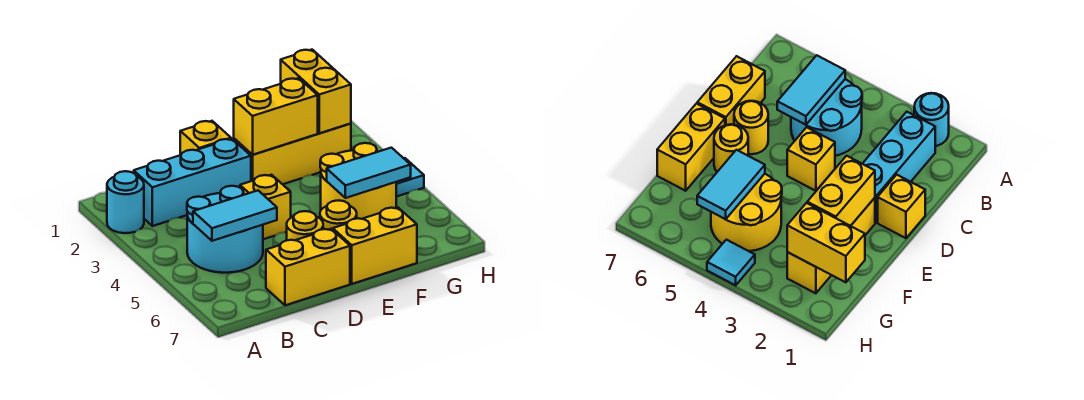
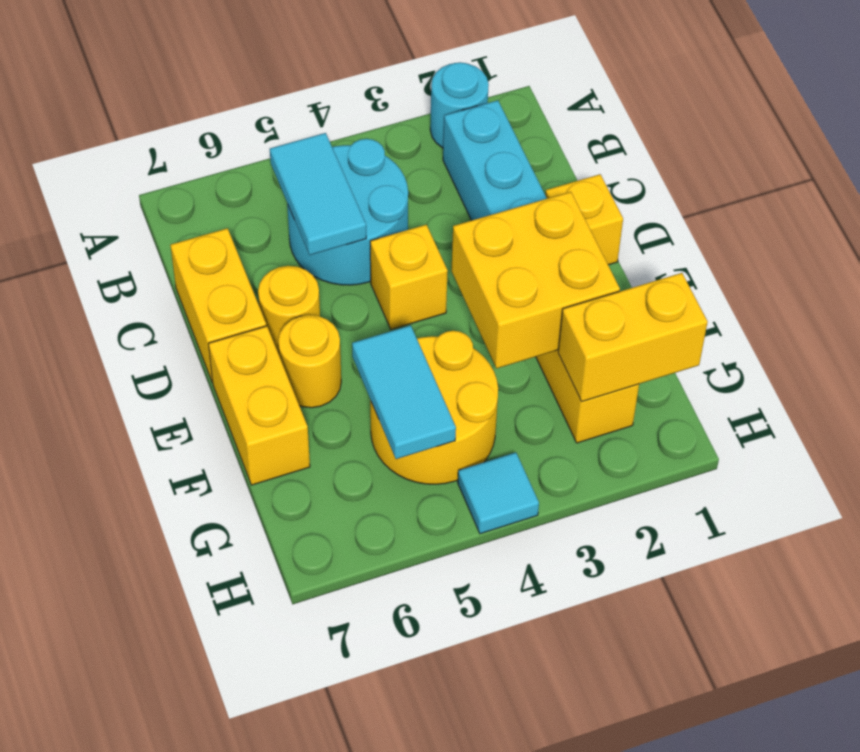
yellow 1x2 brick [234,78,318,155] -> yellow 2x2 brick [452,192,620,369]

